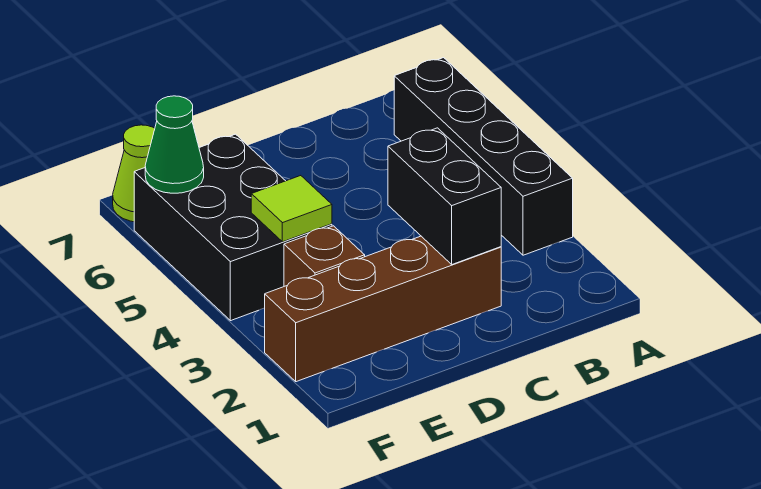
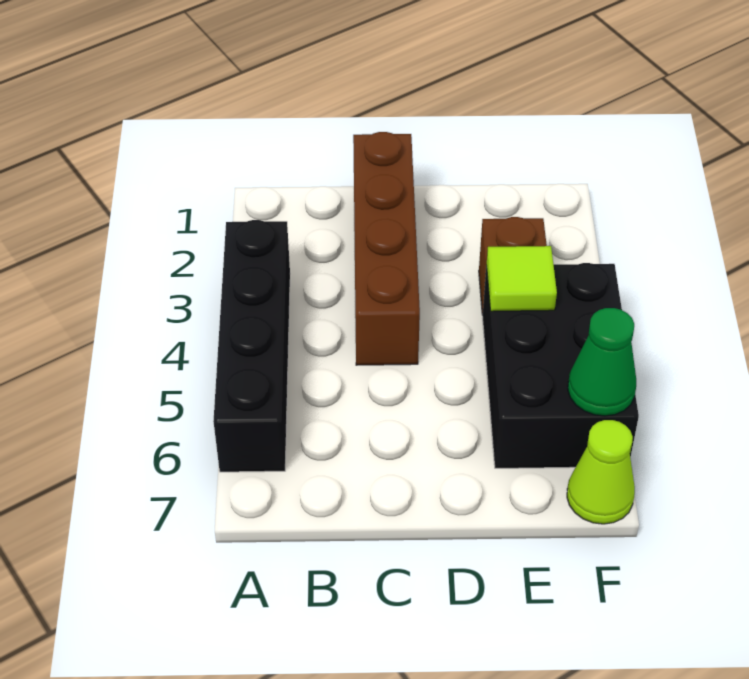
brown 1x4 brick [265,236,501,382] -> brown 1x4 brick turned to [353,132,420,365]
black 1x2 brick [388,128,501,264] -> none

